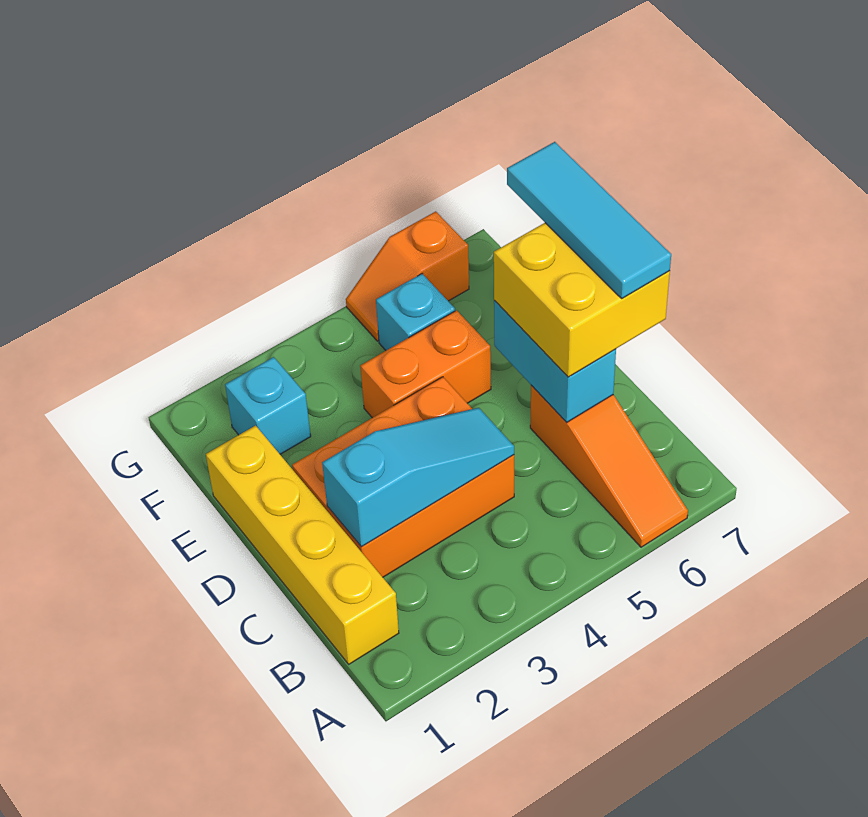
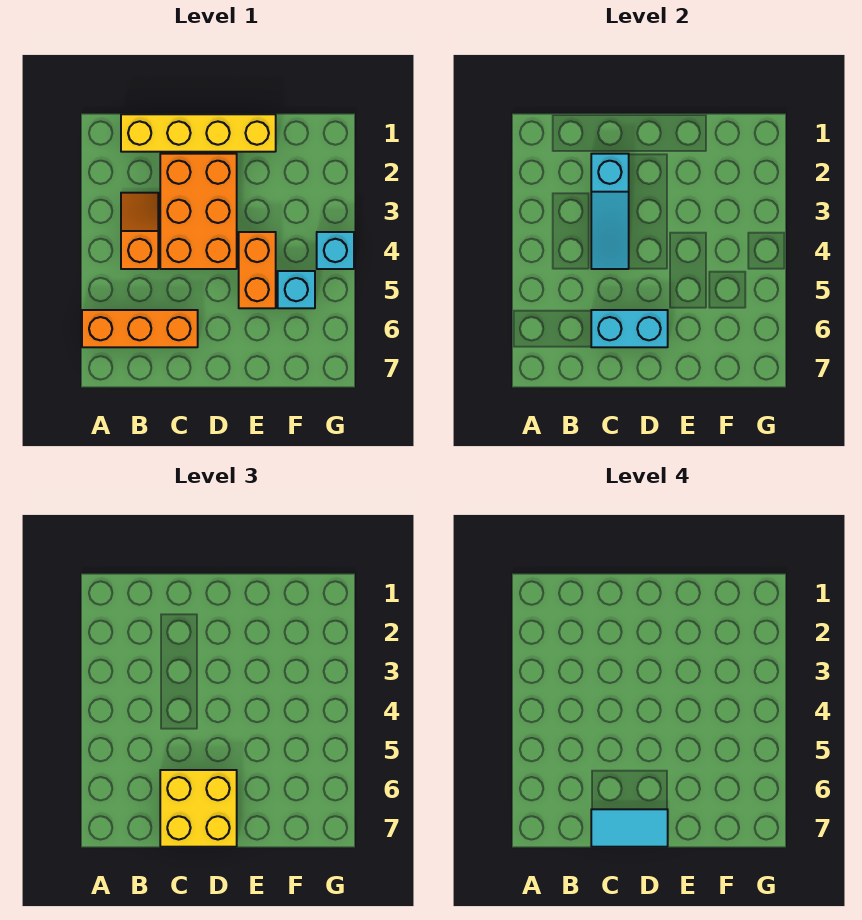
orange 1x3 slope [530,385,688,547] -> orange 1x3 brick [82,310,198,347]
cyan 1x3 tile [507,142,671,298] -> cyan 1x2 tile [591,809,668,847]
cyan 1x1 brick [225,357,311,454] -> cyan 1x1 brick moved to [317,232,354,269]
orange 1x2 slope [346,211,469,341] -> orange 1x2 slope moved to [121,193,158,269]

